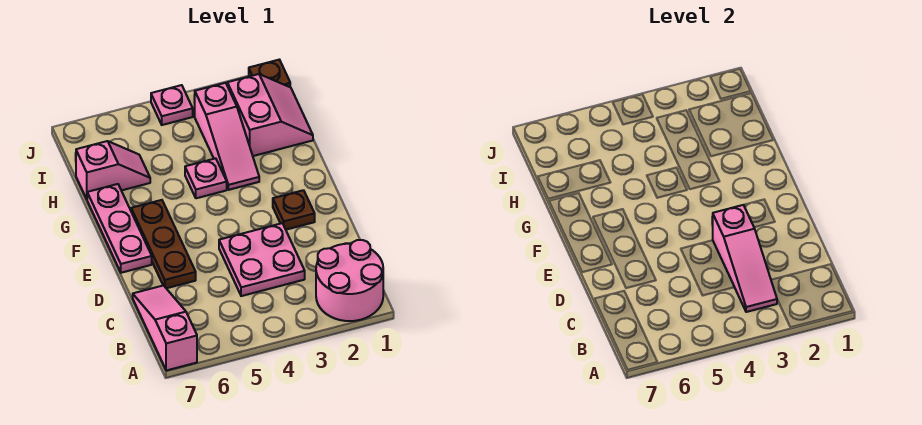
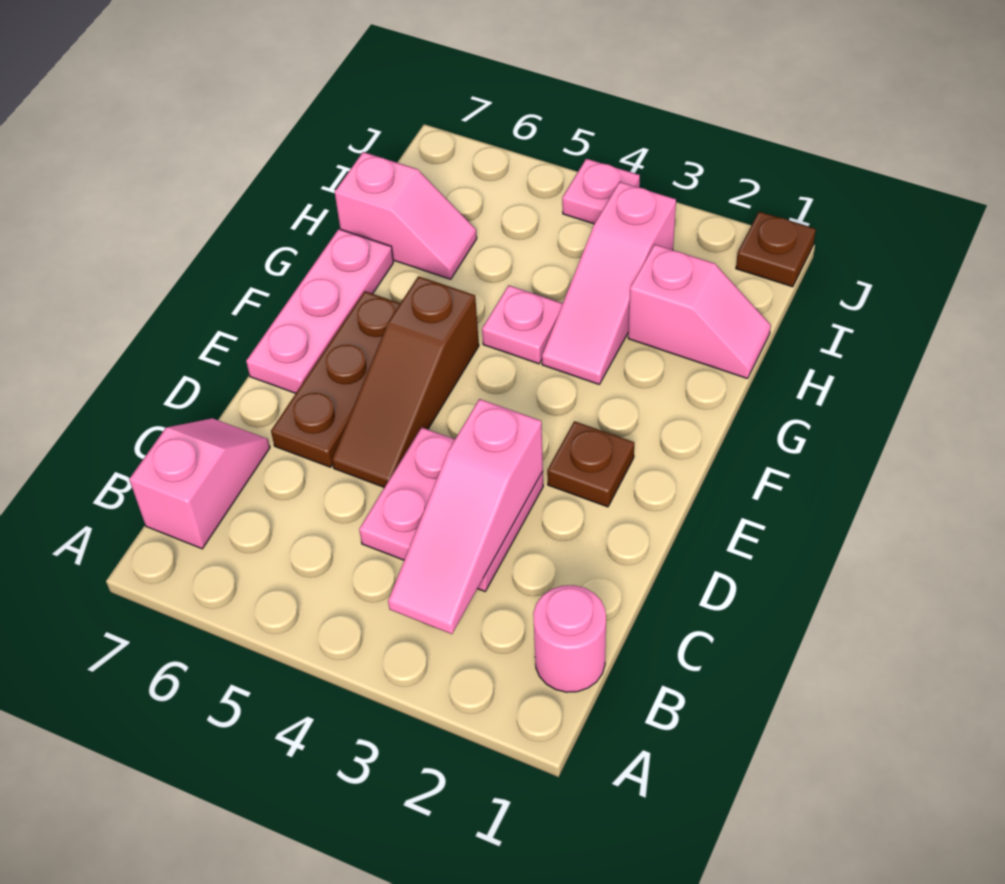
pink 2x2 round brick [316,240,383,321] -> pink 1x1 round brick [533,585,606,692]
pink 1x3 slope [133,286,197,371] -> pink 1x2 slope [129,418,270,549]
none -> brown 1x3 slope [332,276,479,488]
pink 2x2 slope [227,74,313,156] -> pink 1x2 slope [628,244,771,379]

